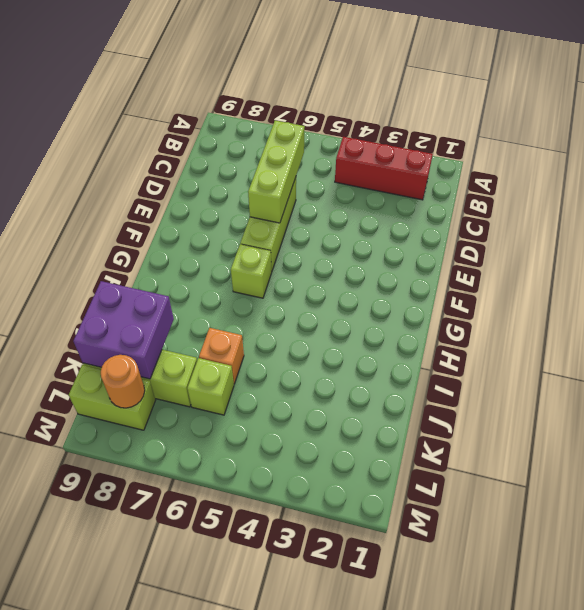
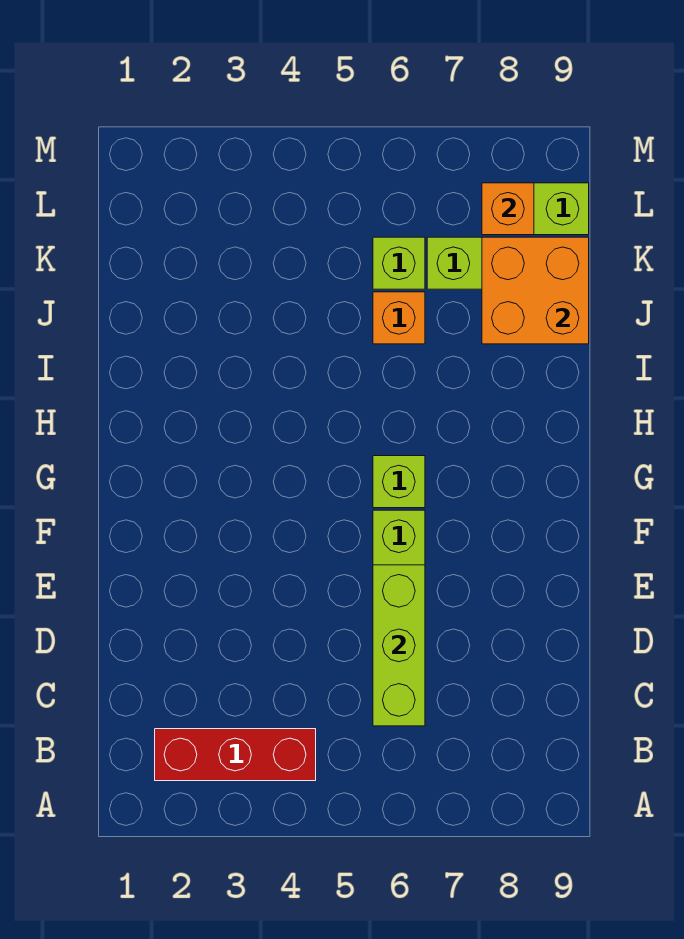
purple 2x2 brick [73,281,174,379] -> orange 2x2 brick [482,237,589,344]
orange 1x1 round brick [101,355,145,408] -> orange 1x1 brick [482,183,534,235]

